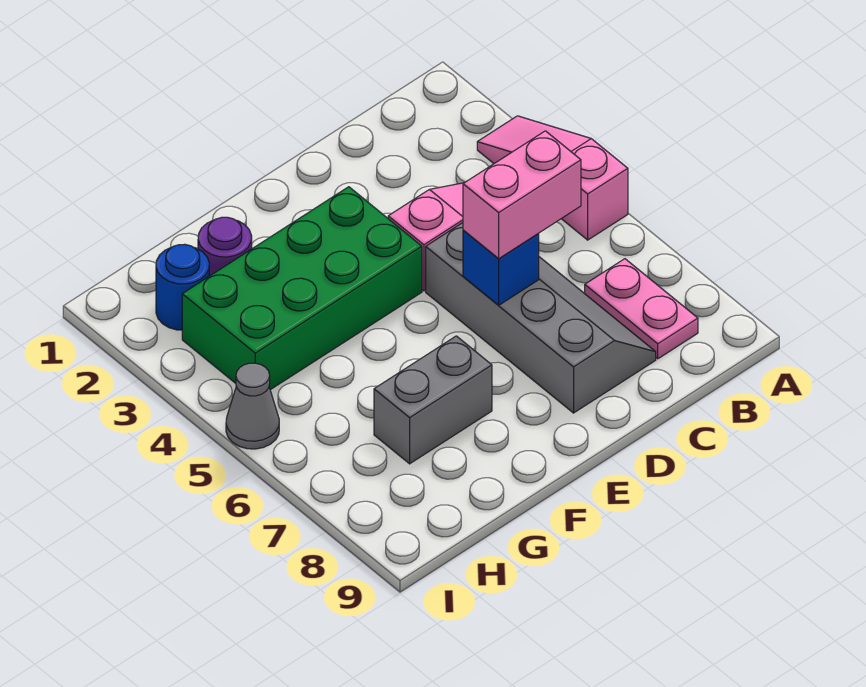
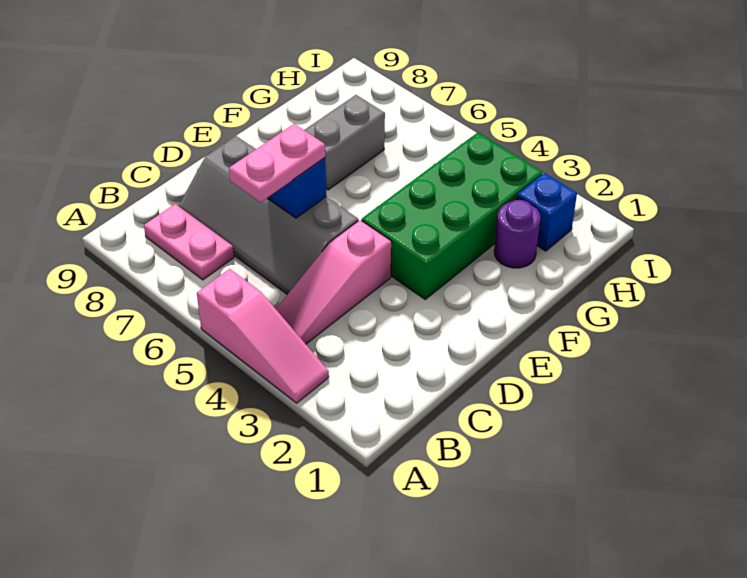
pink 1x2 brick [463,131,581,258] -> pink 1x2 plate [229,124,325,202]
blue 1x1 round brick [156,244,209,330] -> blue 1x1 brick [517,173,577,251]
grey 1x1 cone [226,363,279,449] -> none

